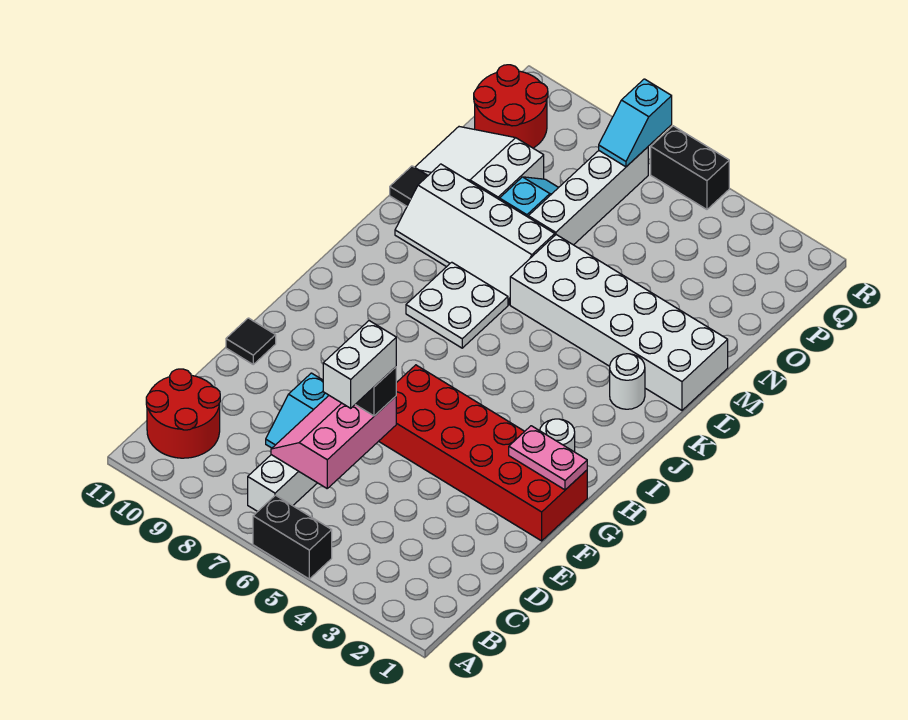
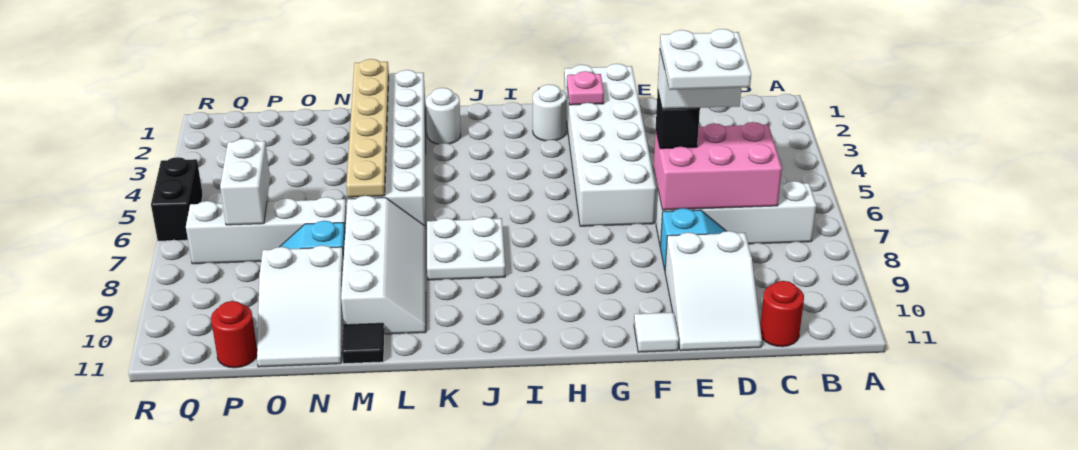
black 1x2 brick [253,495,332,579] -> none
red 2x2 round brick [146,369,220,458] -> red 1x1 round brick [760,281,804,347]
pink 2x3 slope [271,396,396,488] -> pink 2x3 brick [654,122,782,210]
none -> white 2x2 plate [660,29,751,90]
none -> white 2x3 slope [665,231,762,351]
red 2x6 brick [379,365,587,541] -> white 2x6 brick [564,64,656,226]
black 1x1 tile [226,318,276,364] -> white 1x1 tile [634,312,679,352]
pink 1x2 plate [509,426,587,490] -> pink 1x1 plate [567,71,604,105]
none -> tan 1x6 plate [346,59,389,197]
none -> white 1x2 brick [220,138,270,225]
red 2x2 round brick [474,65,548,148] -> red 1x1 round brick [211,301,257,368]
cyan 1x2 slope [599,79,672,167] -> none

